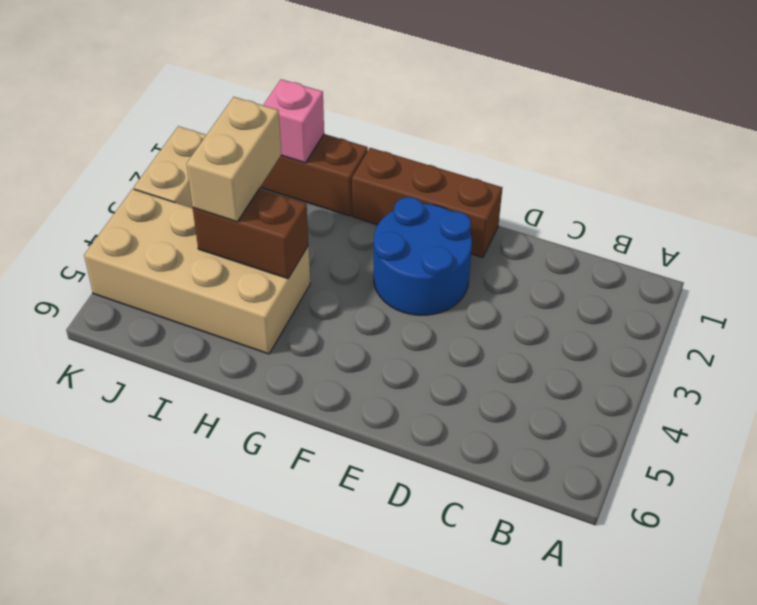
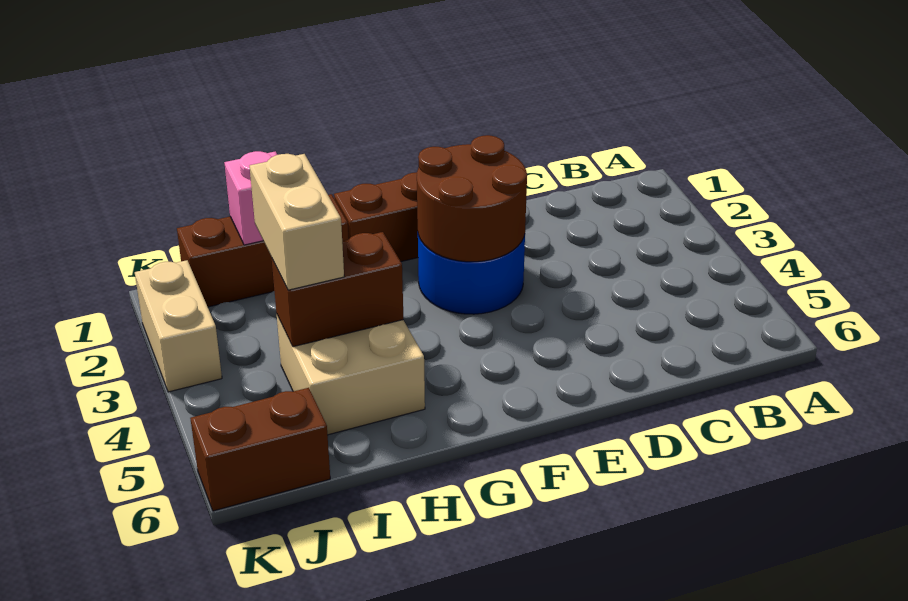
none -> brown 2x2 round brick [417,135,527,262]
tan 2x4 brick [84,189,310,354] -> tan 2x2 brick [277,315,425,435]
none -> brown 1x2 brick [190,388,330,511]

